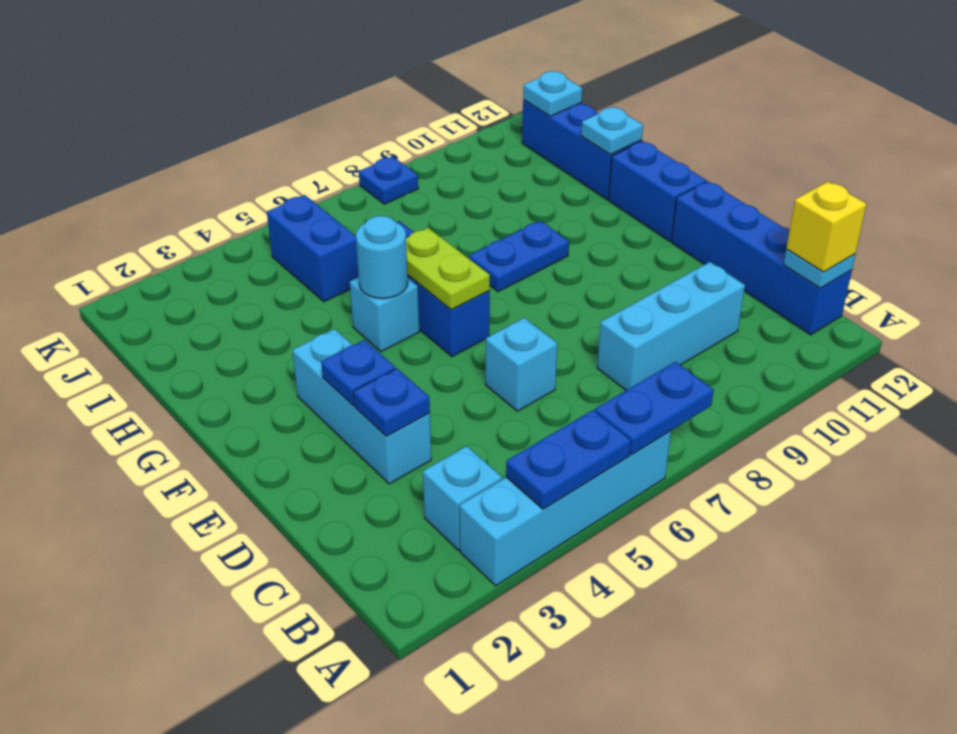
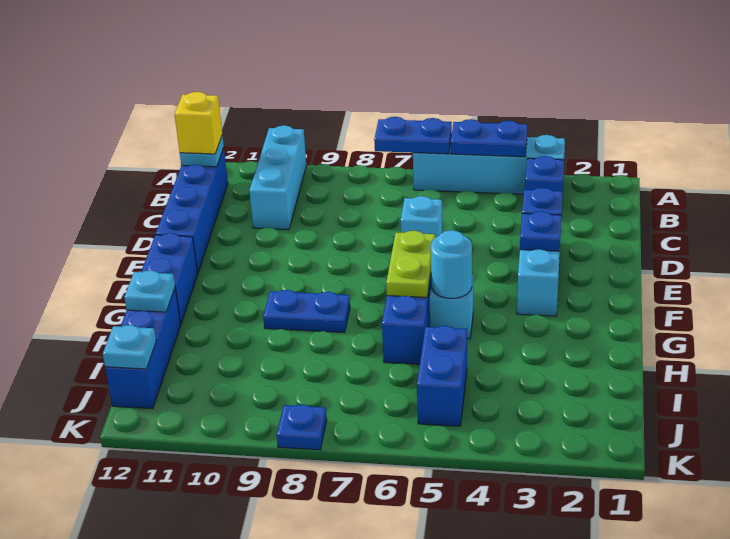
cyan 1x1 brick [423,446,502,550] -> blue 1x1 brick [525,156,564,216]
cyan 1x3 brick [597,262,745,390] -> cyan 1x3 brick turned to [249,125,306,230]

